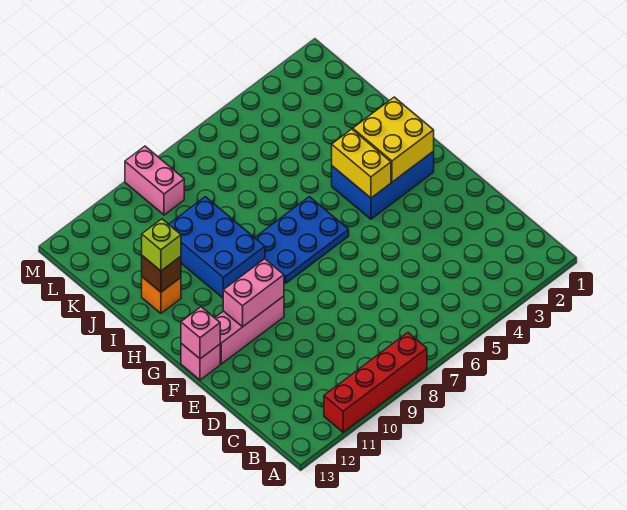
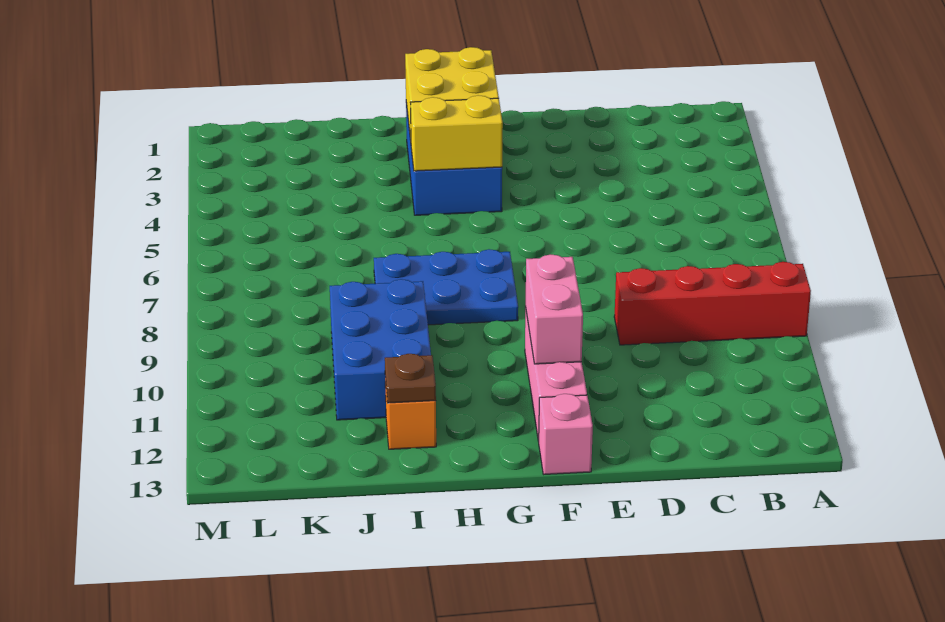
red 1x4 brick [324,333,427,432] -> red 1x4 brick turned to [614,262,811,345]
pink 1x1 brick [181,307,220,359] -> none
blue 2x3 plate [255,197,349,283] -> blue 2x3 plate turned to [374,249,518,325]
blue 2x3 brick [169,197,265,298] -> blue 2x3 brick turned to [330,279,431,420]
brown 1x1 brick [142,256,181,292] -> brown 1x1 plate [385,354,436,403]
lime 1x1 brick [142,219,181,271] -> none
pink 1x2 brick [125,146,184,215] -> none

